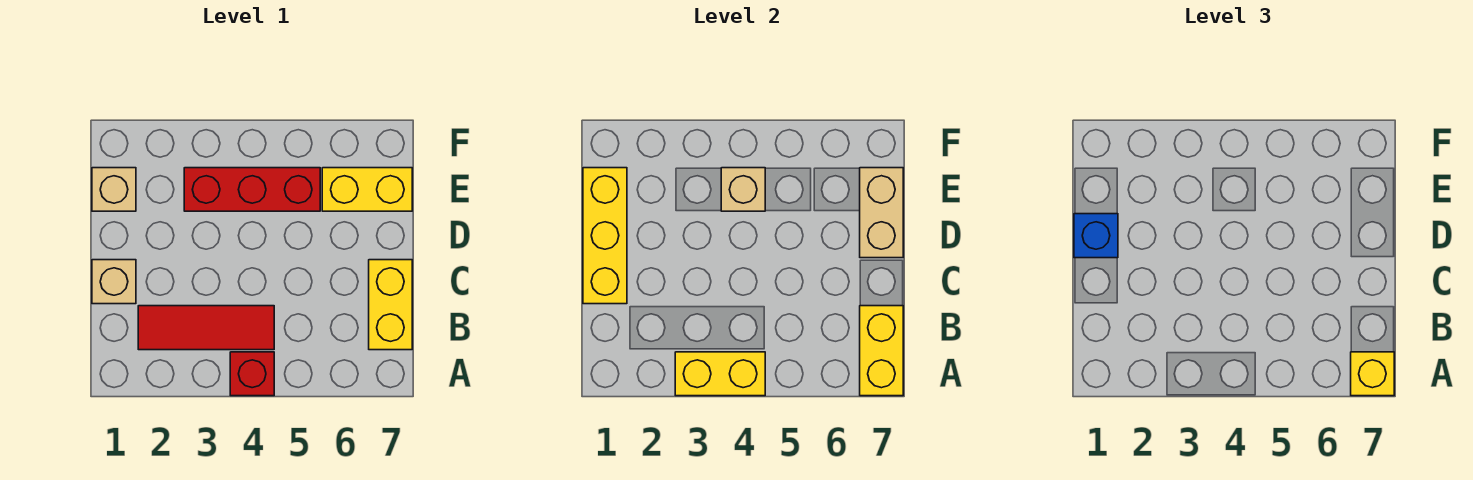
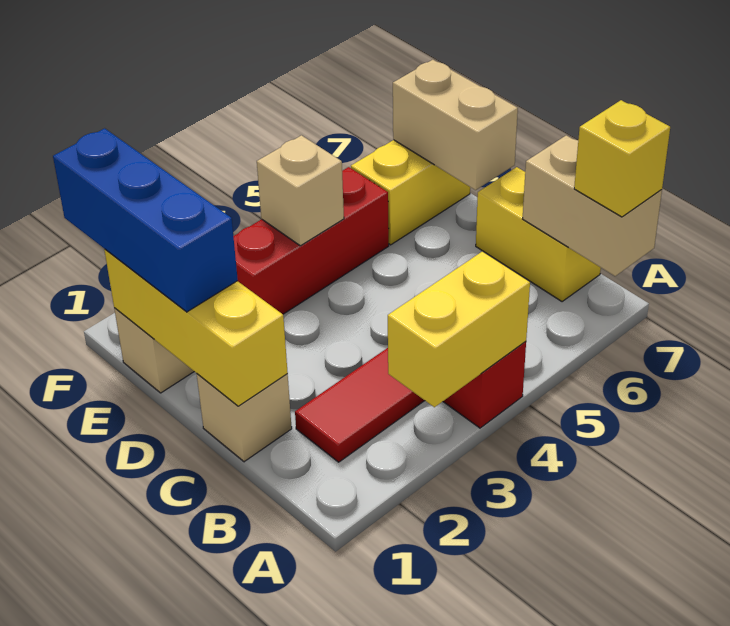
yellow 1x2 brick [860,306,903,396] -> tan 1x2 brick [523,135,662,276]
blue 1x1 brick [1074,214,1118,258] -> blue 1x3 brick [53,128,238,312]

